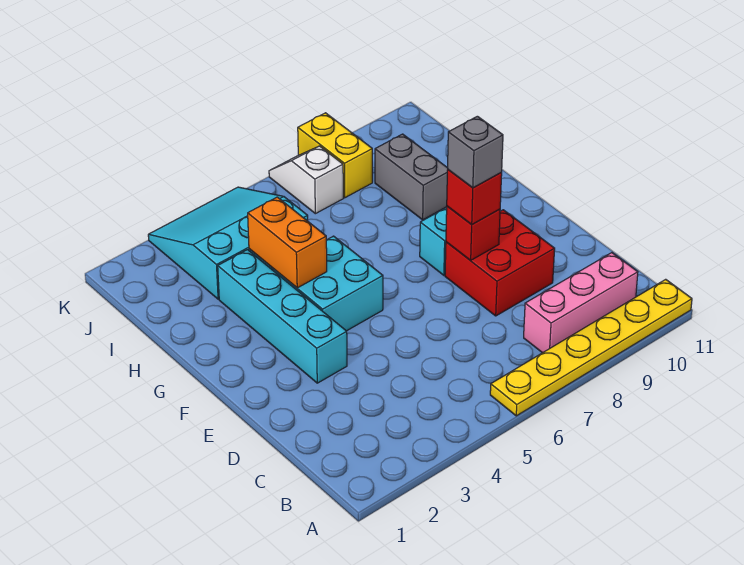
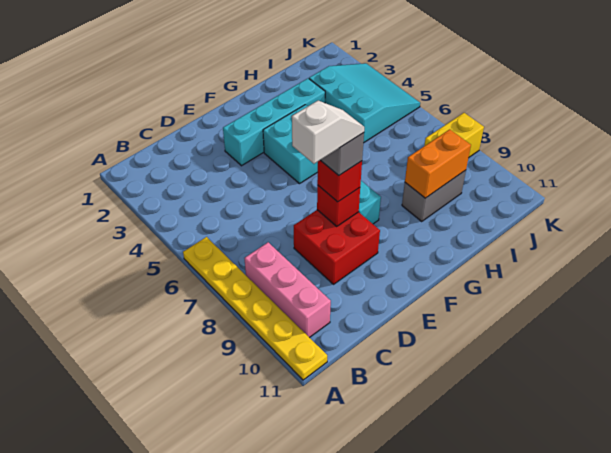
orange 1x2 brick [248,197,327,288] -> orange 1x2 brick moved to [405,129,471,198]
white 1x2 slope [269,146,343,214] -> white 1x2 slope moved to [292,101,364,164]

